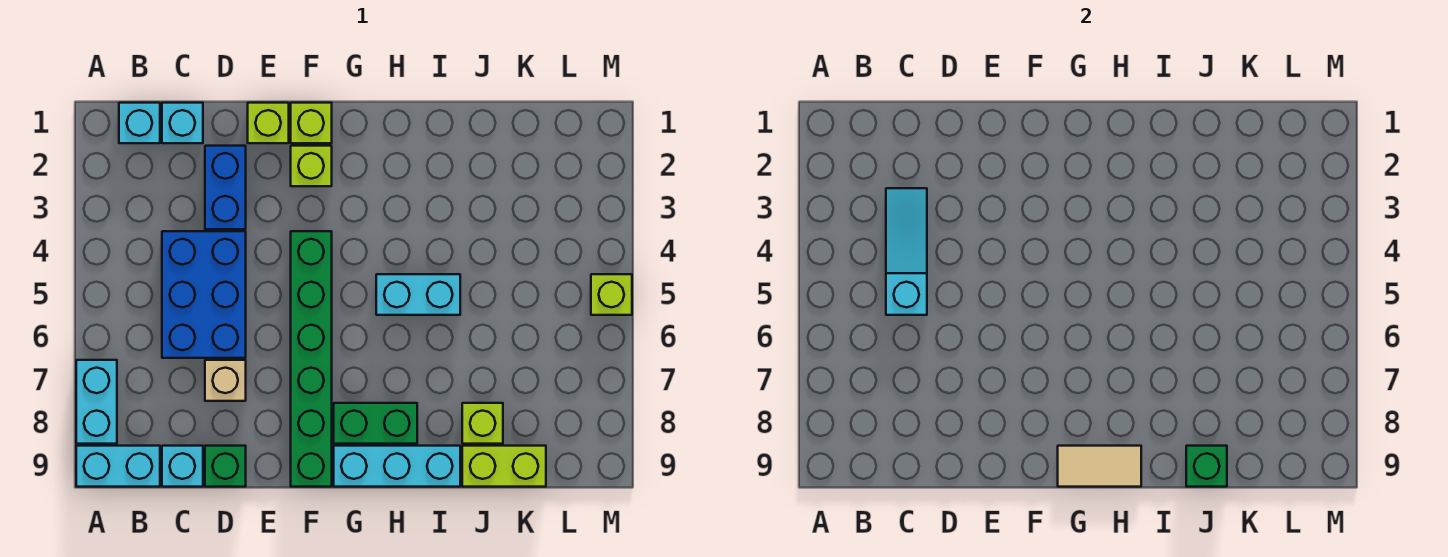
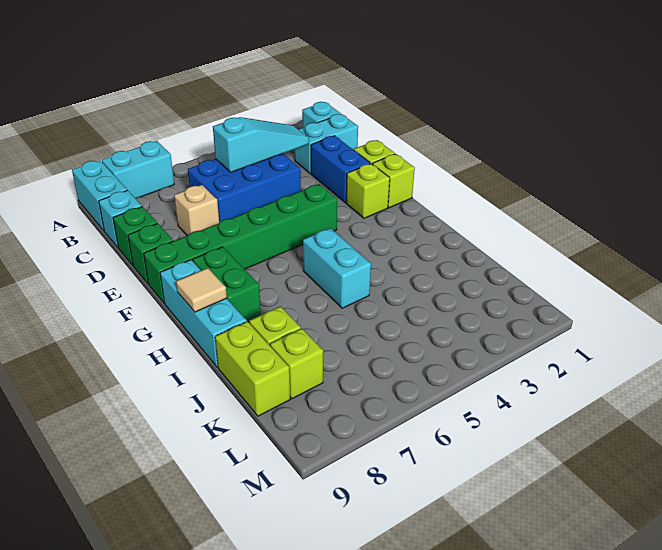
cyan 1x1 brick [162,103,203,143] -> cyan 1x2 brick [294,114,358,174]
blue 1x2 brick [205,146,246,229] -> blue 1x2 brick turned to [311,136,370,203]
tan 1x2 tile [1058,446,1141,487] -> tan 1x1 tile [176,268,227,312]
green 1x1 brick [1186,446,1227,487] -> green 1x1 brick moved to [128,223,173,284]
lime 1x1 brick [591,274,632,315] -> lime 1x1 brick moved to [270,328,323,399]

